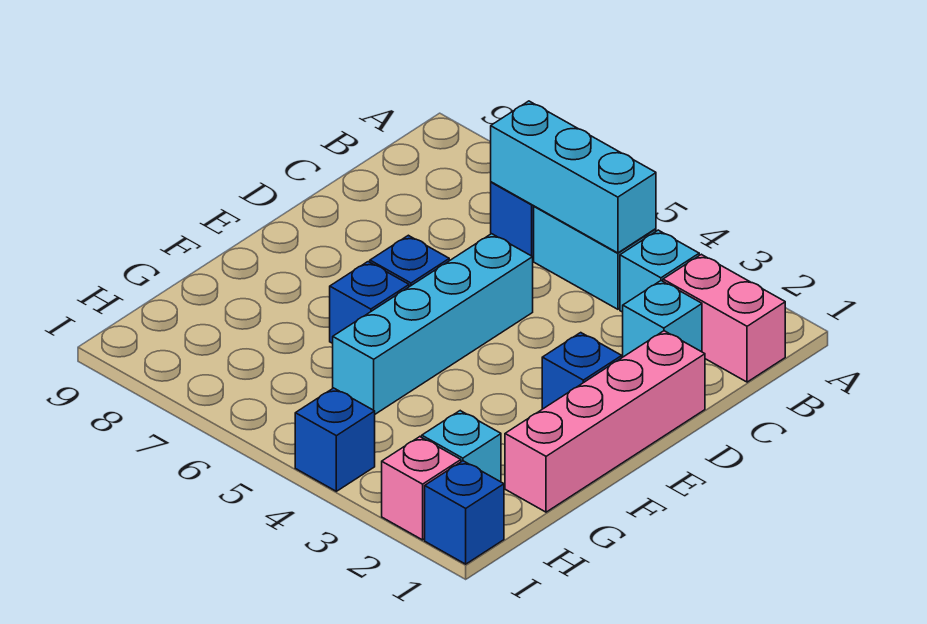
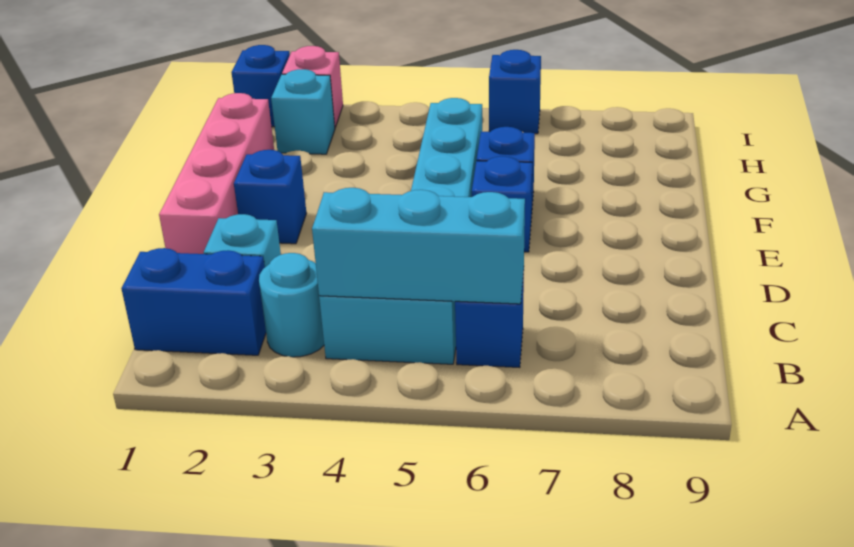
pink 1x2 brick [663,254,785,382] -> blue 1x2 brick [121,248,266,355]
cyan 1x1 brick [620,230,699,312] -> cyan 1x1 round brick [259,253,324,357]
blue 1x1 brick [295,388,375,491] -> blue 1x1 brick moved to [489,50,541,134]

